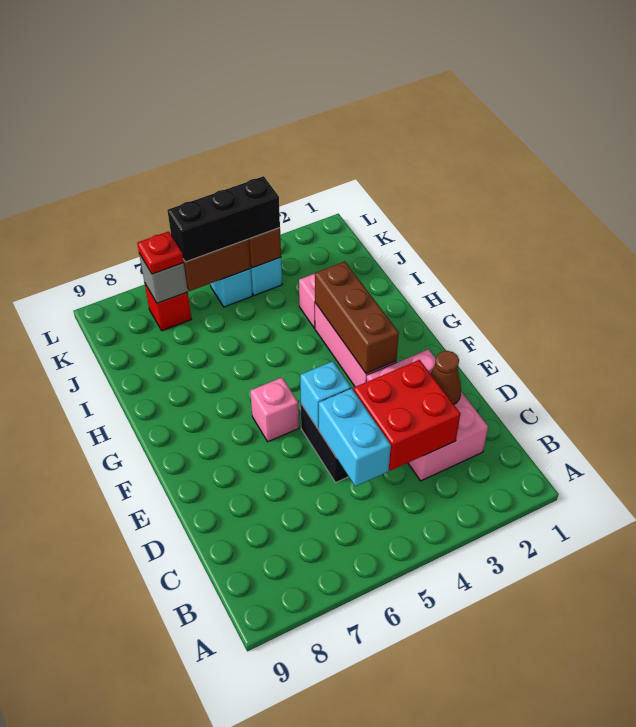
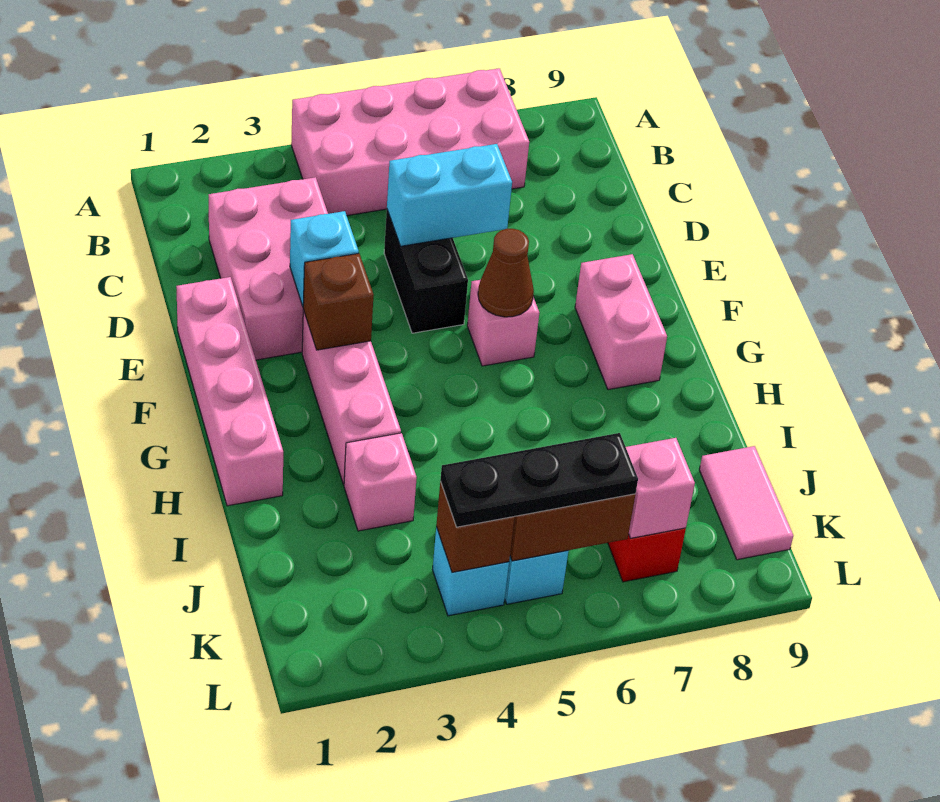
none -> pink 2x4 brick [291,68,529,216]
red 2x2 brick [353,360,460,471] -> none
cyan 1x2 brick [319,388,391,486] -> cyan 1x2 brick turned to [387,144,512,246]
brown 1x1 cone [431,351,461,404] -> brown 1x1 cone moved to [478,229,534,317]
none -> pink 1x4 brick [176,277,283,506]
cyan 1x1 brick [300,361,351,428] -> cyan 1x1 brick moved to [290,211,359,306]
brown 1x3 brick [315,262,399,374] -> brown 1x1 brick [303,253,374,350]
none -> pink 1x2 brick [575,254,667,390]
none -> pink 1x2 tile [699,446,793,560]
black 1x3 brick [167,176,280,262] -> black 1x3 plate [440,433,638,527]
grey 1x1 brick [139,254,188,303] -> pink 1x1 brick [626,438,695,538]
red 1x1 plate [137,231,184,274] -> none

